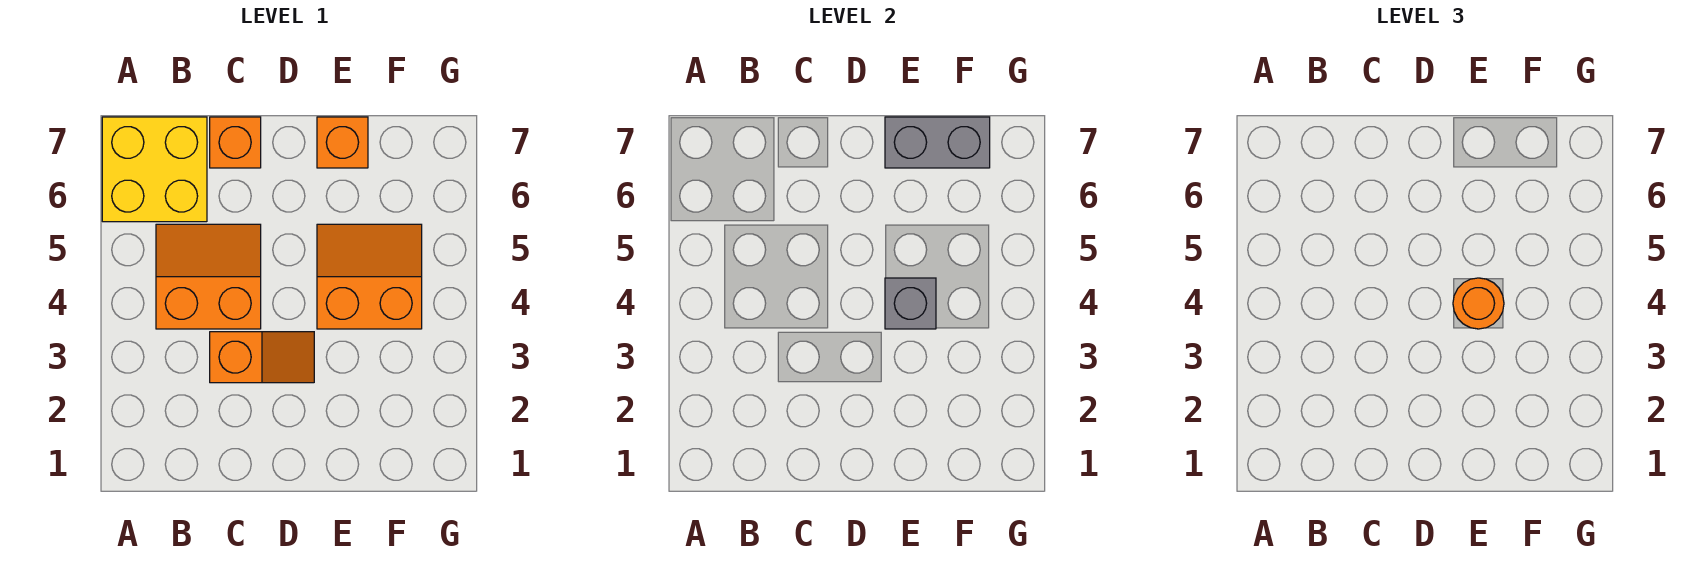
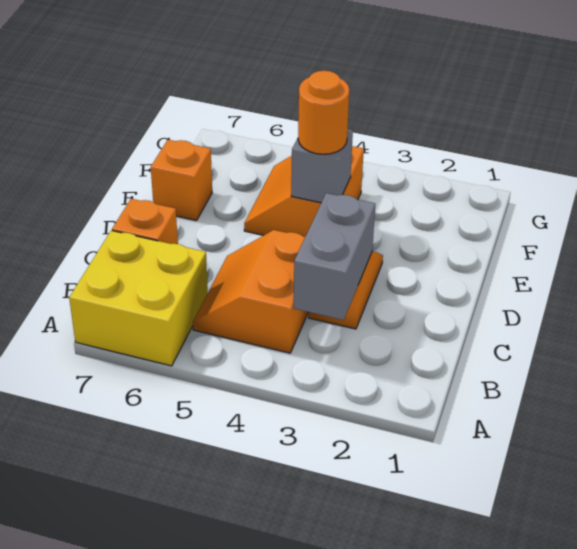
grey 1x2 brick [885,117,990,168] -> grey 1x2 brick moved to [294,193,375,320]

